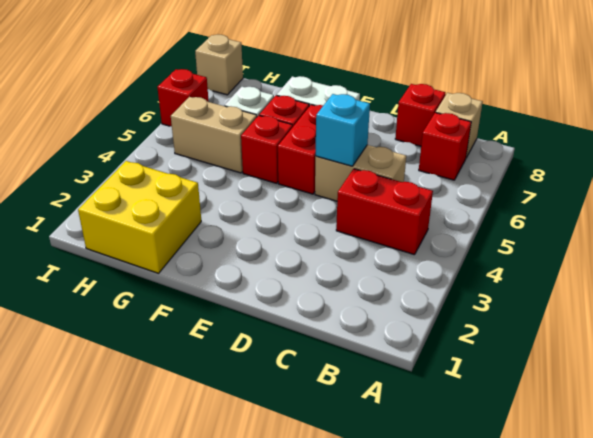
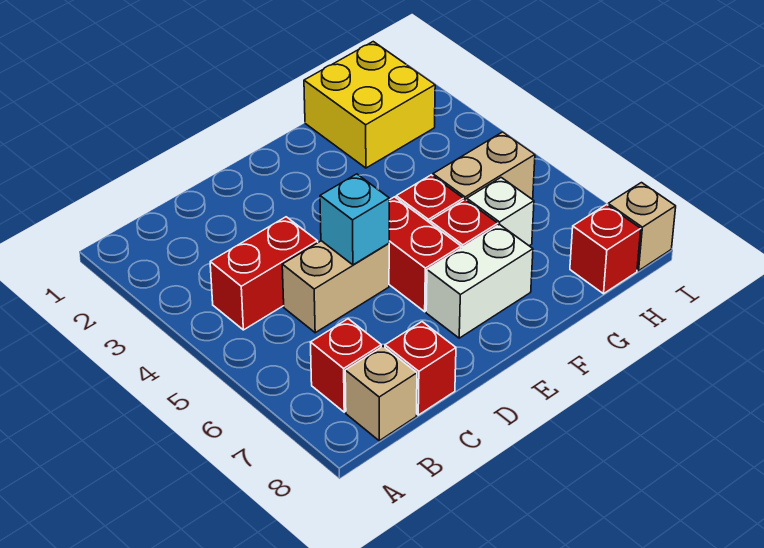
red 1x1 brick [157,69,209,126] -> red 1x1 brick moved to [570,205,641,294]

